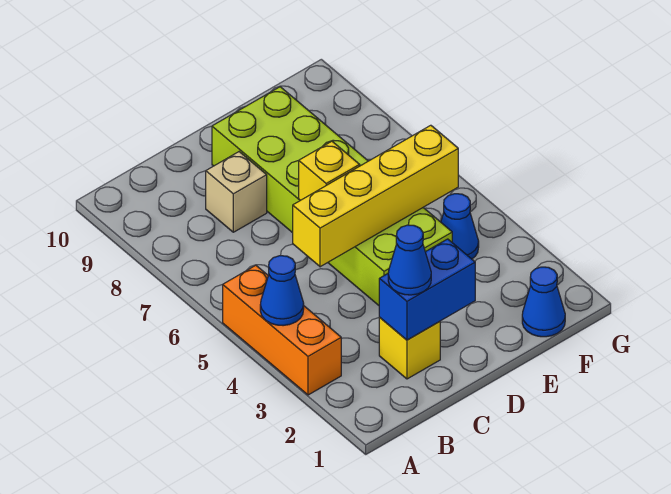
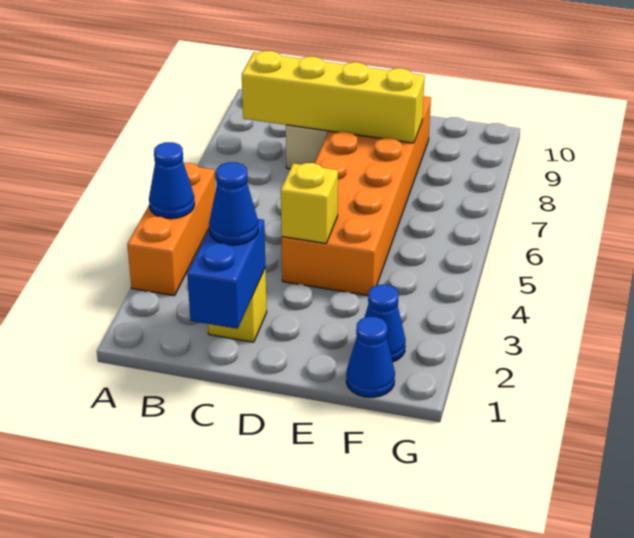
blue 1x2 brick [379,239,475,340] -> blue 1x2 brick turned to [187,219,265,329]
yellow 1x4 brick [293,125,458,267] -> yellow 1x4 brick moved to [242,51,425,143]
lime 2x6 brick [212,87,452,305] -> orange 2x6 brick [282,96,431,296]
yellow 1x1 brick [299,141,360,200] -> yellow 1x1 brick moved to [281,163,338,243]
blue 1x1 cone [441,194,479,259] -> blue 1x1 cone moved to [364,285,406,362]

